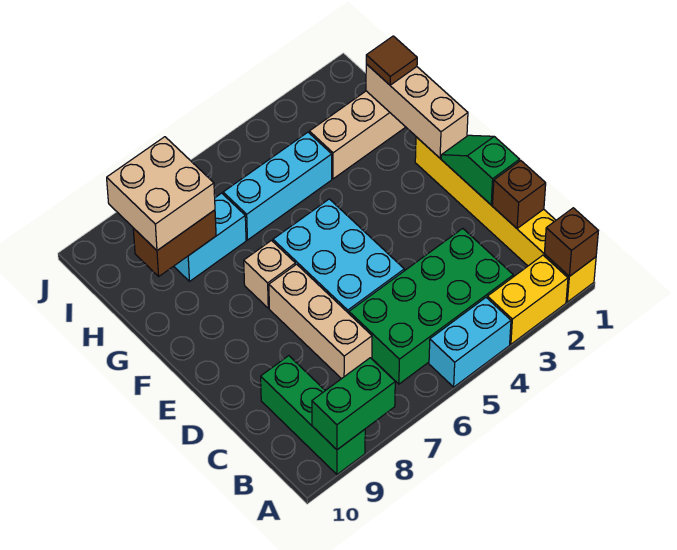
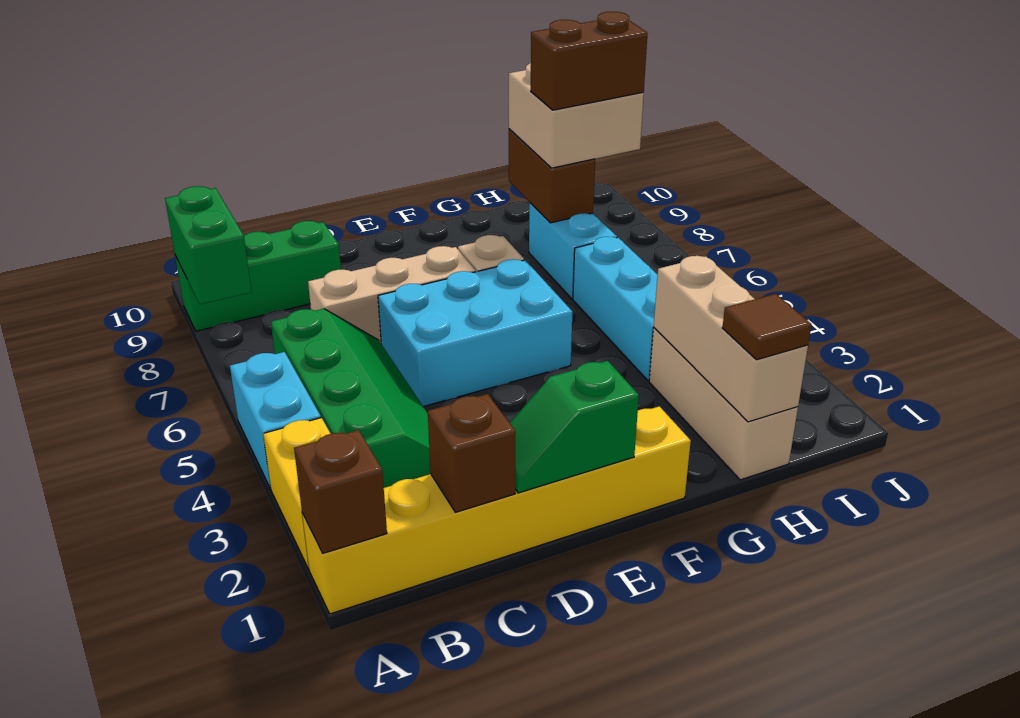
green 2x4 brick [349,228,513,384] -> green 2x4 slope [271,309,431,488]
green 1x2 slope [441,135,520,205] -> green 1x2 slope turned to [510,361,639,493]
tan 1x3 brick [366,64,468,158] -> tan 1x3 brick turned to [654,256,808,422]
none -> brown 1x2 brick [531,11,648,110]

